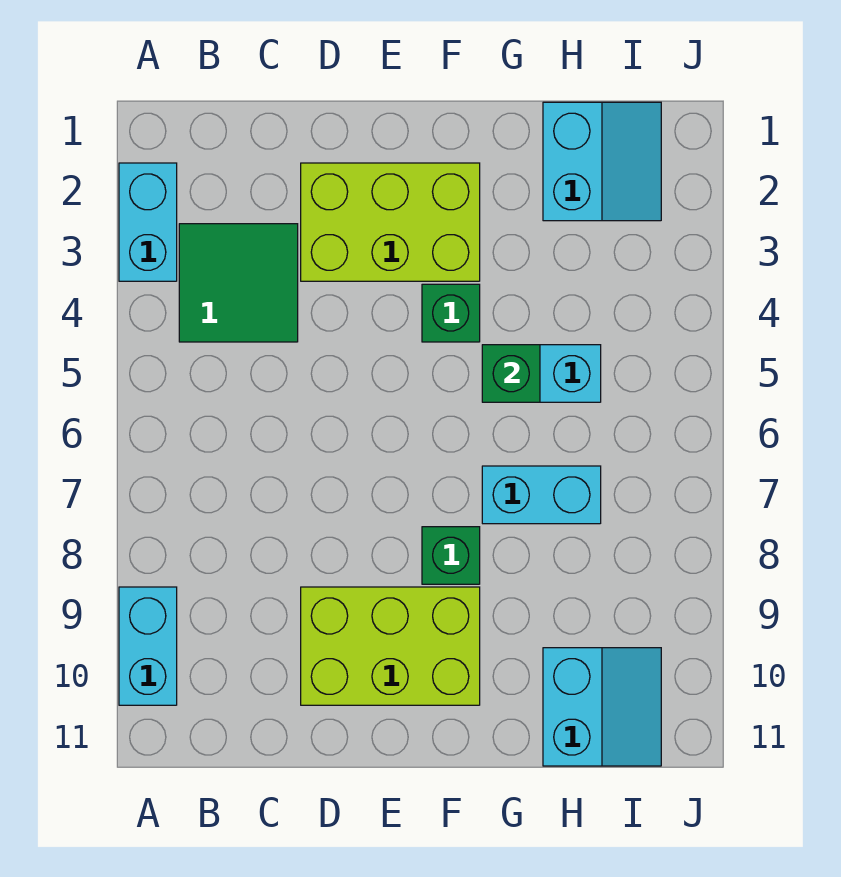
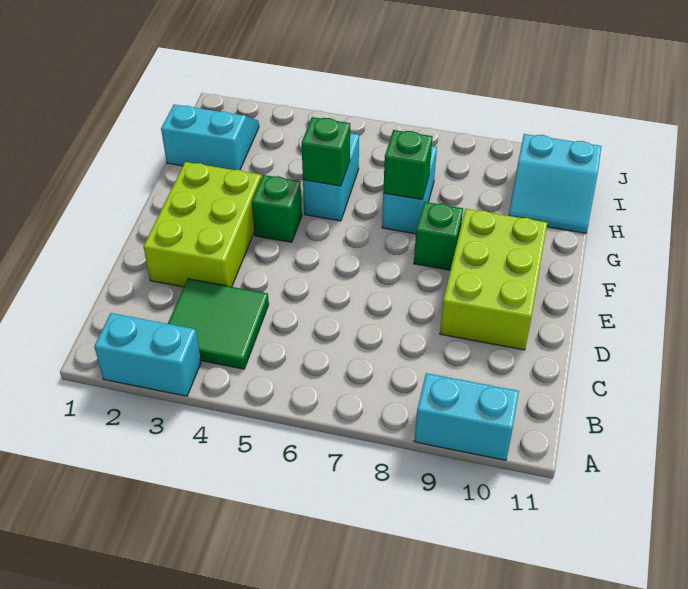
none -> green 1x1 brick [383,130,433,200]
cyan 2x2 slope [543,648,661,766] -> cyan 2x2 slope turned to [509,134,601,233]

